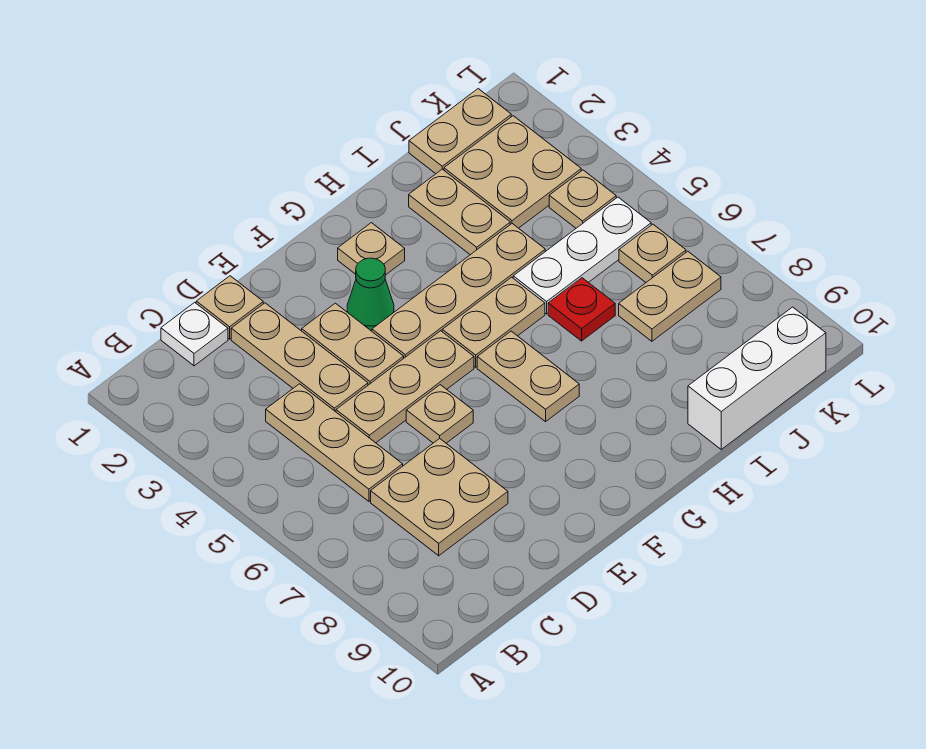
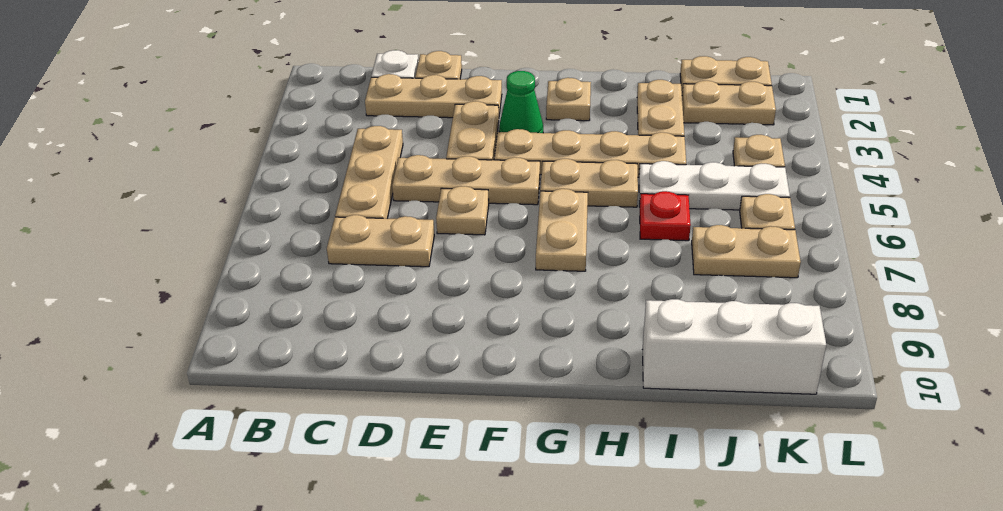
tan 2x2 plate [371,439,508,556] -> tan 1x2 plate [327,215,434,267]
tan 1x3 plate [231,303,368,412] -> tan 1x3 plate turned to [365,74,502,118]
tan 2x2 plate [444,116,581,228] -> tan 1x2 plate [682,81,776,125]

